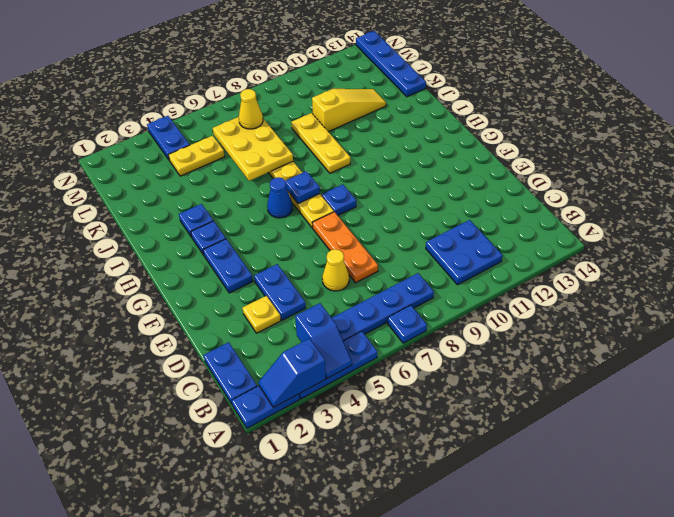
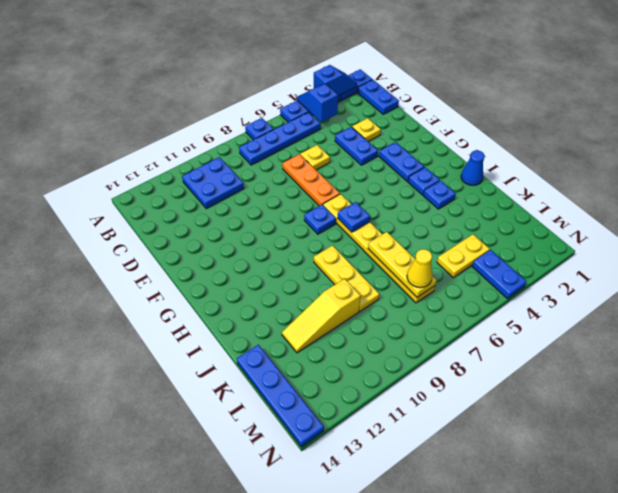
yellow 1x1 cone [322,249,349,291] -> yellow 1x1 plate [300,145,330,170]
blue 1x1 cone [267,177,293,218] -> blue 1x1 cone moved to [461,150,485,185]
yellow 2x3 plate [213,117,293,181] -> yellow 1x3 plate [368,232,437,297]

